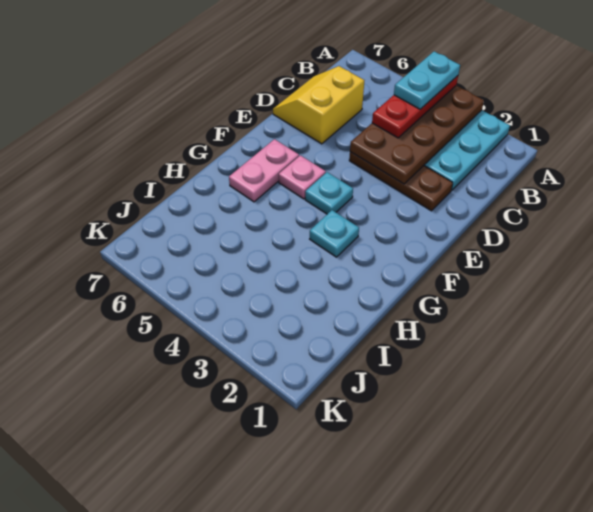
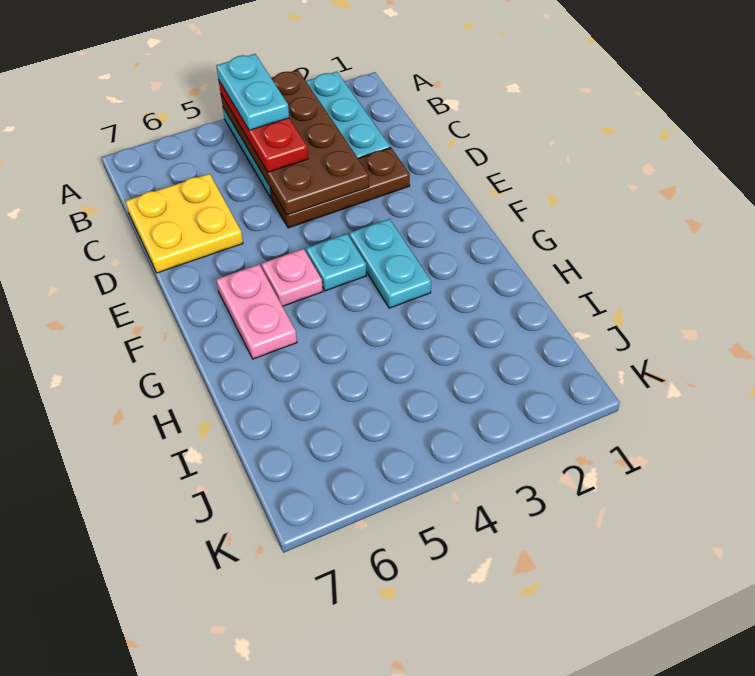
yellow 2x2 slope [273,66,364,144] -> yellow 2x2 plate [126,174,243,273]
cyan 1x1 plate [310,210,359,257] -> cyan 1x2 plate [349,219,431,308]

